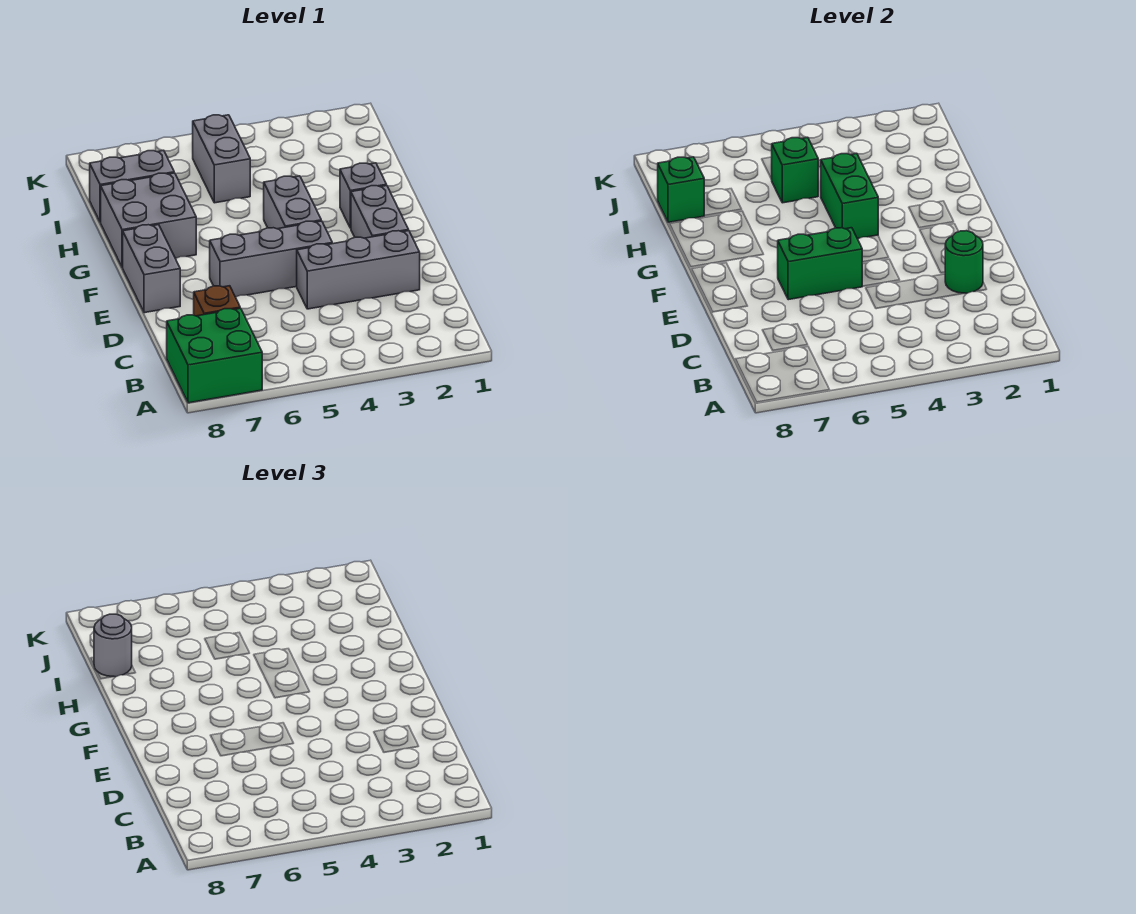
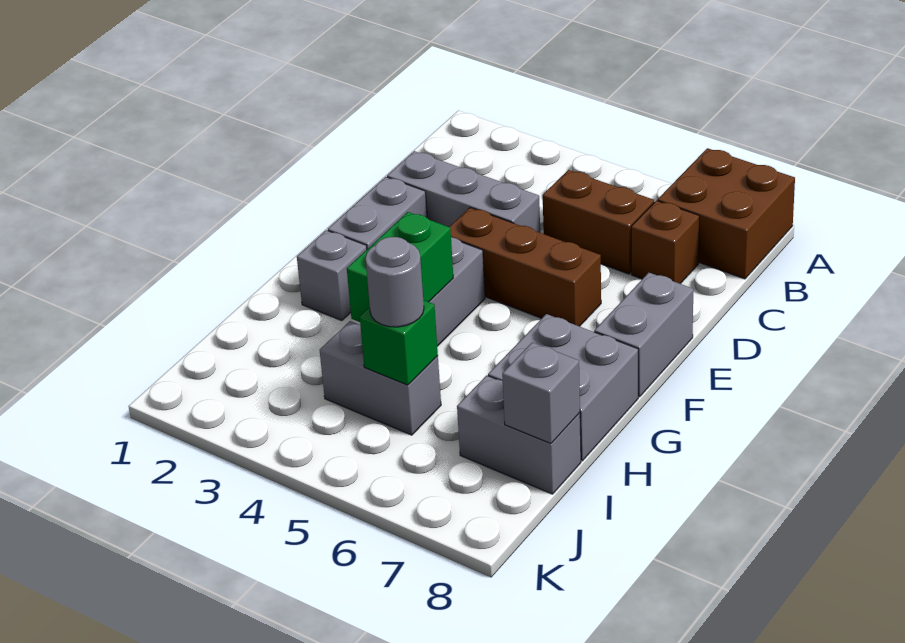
green 2x2 brick [167,308,262,403] -> brown 2x2 brick [658,148,795,279]
none -> brown 1x2 brick [543,170,654,274]
green 1x1 round brick [945,231,983,293] -> none
grey 1x3 brick [210,221,332,297] -> brown 1x3 brick [450,208,601,326]
green 1x2 brick [778,228,862,300] -> none
grey 1x2 brick [193,115,250,203] -> grey 1x2 brick turned to [320,321,441,435]
green 1x1 brick [658,157,704,222] -> grey 1x1 brick [502,342,580,444]
grey 1x1 round brick [94,614,132,677] -> grey 1x1 round brick moved to [365,237,424,327]

